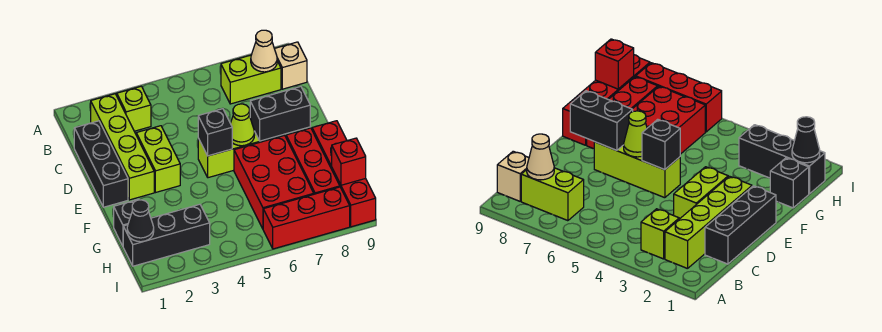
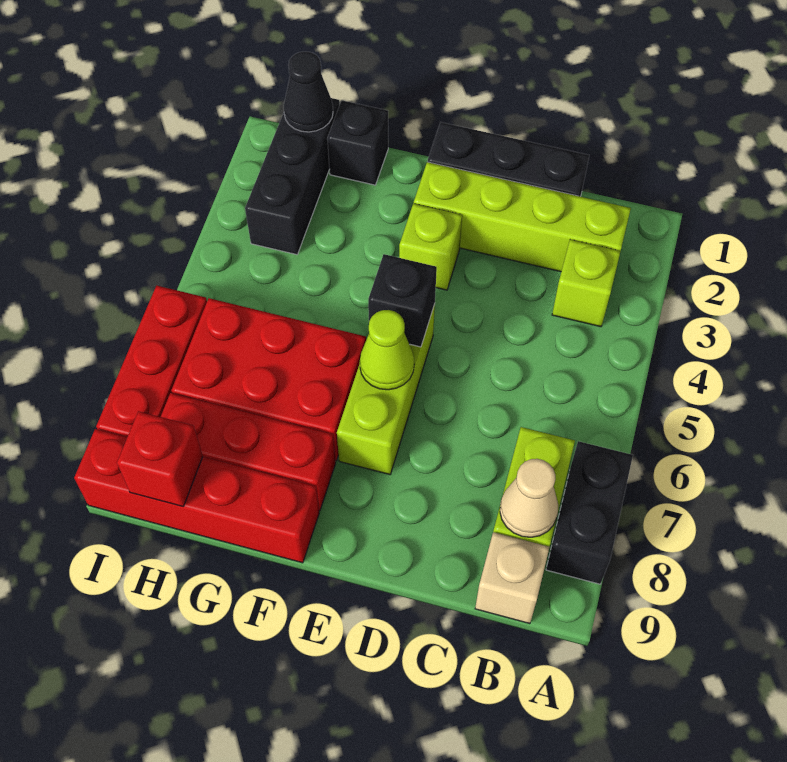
lime 1x2 brick [136,126,180,192] -> lime 1x1 brick [399,203,462,290]
black 1x2 brick [250,86,310,141] -> black 1x2 brick moved to [546,441,633,584]

